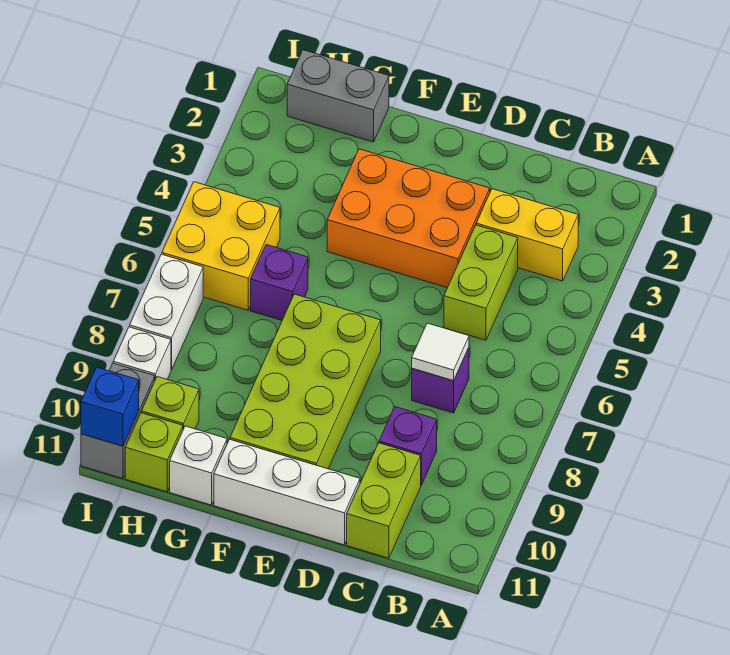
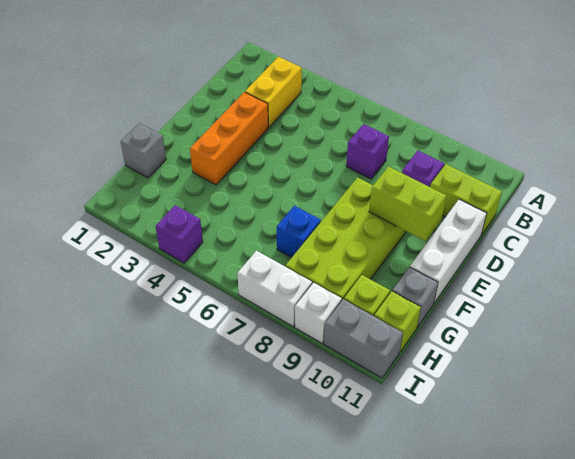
lime 1x2 brick [444,225,518,340] -> lime 1x2 brick moved to [369,166,446,241]
white 1x1 tile [412,323,469,381] -> none
orange 2x3 brick [327,149,490,288] -> orange 1x3 brick [190,92,268,185]
lime 2x4 brick [230,294,381,469] -> lime 2x4 brick turned to [286,178,406,300]
grey 1x2 brick [287,50,389,142] -> grey 1x1 brick [121,123,166,178]
purple 1x1 brick [251,245,308,320] -> purple 1x1 brick moved to [156,205,203,263]
white 1x1 brick [170,426,227,505] -> grey 1x1 brick [392,267,438,327]
yellow 2x2 brick [162,182,280,310] -> none
blue 1x1 brick [81,367,139,446] -> blue 1x1 brick moved to [277,206,321,258]

